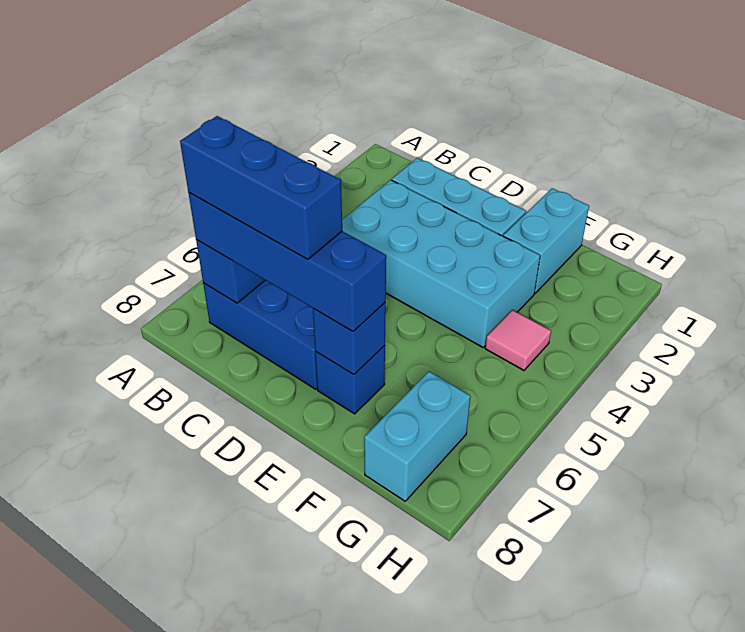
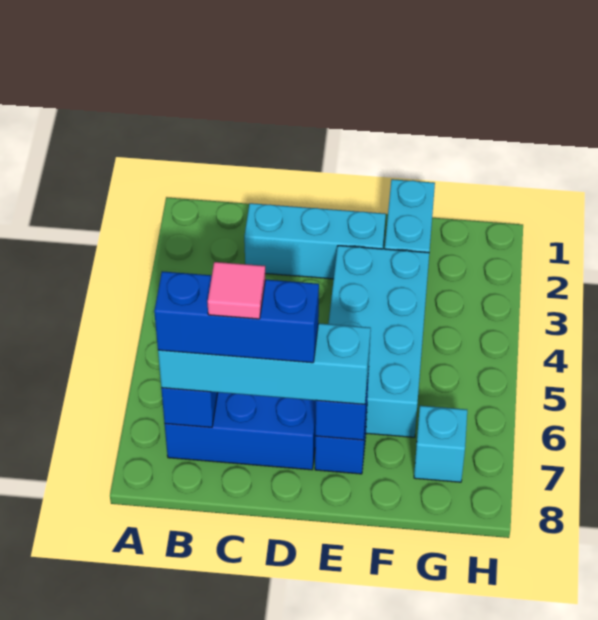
blue 1x4 brick [189,193,386,332] -> cyan 1x4 brick [158,323,371,404]
cyan 2x4 brick [342,180,540,347] -> cyan 2x4 brick turned to [329,246,429,437]
pink 1x1 tile [485,310,551,370] -> pink 1x1 tile moved to [208,262,265,319]
cyan 1x2 brick [364,372,470,501] -> cyan 1x1 brick [414,406,467,482]

